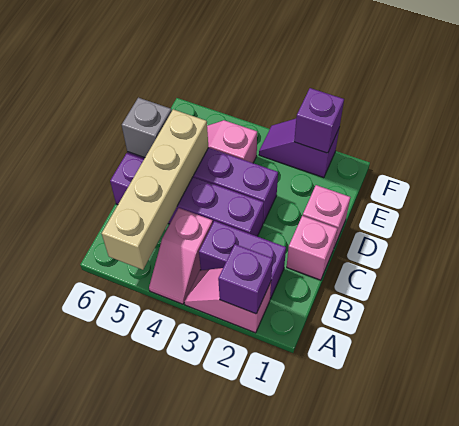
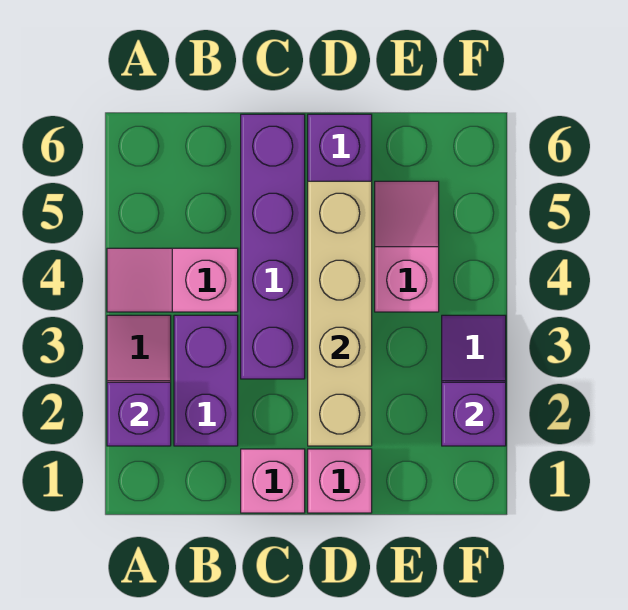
tan 1x4 brick [102,109,208,270] -> tan 1x4 brick turned to [308,181,372,446]
grey 1x1 brick [122,98,172,158] -> none

